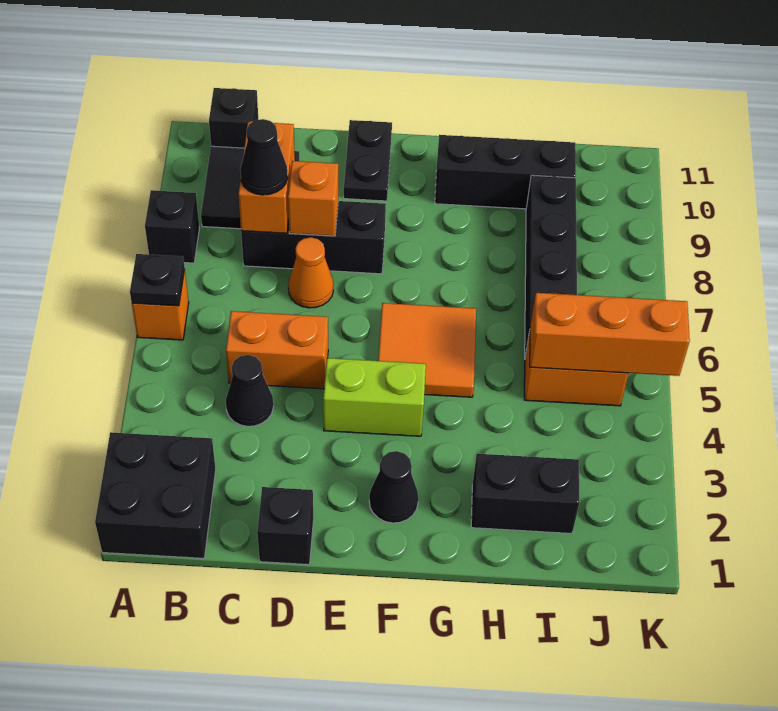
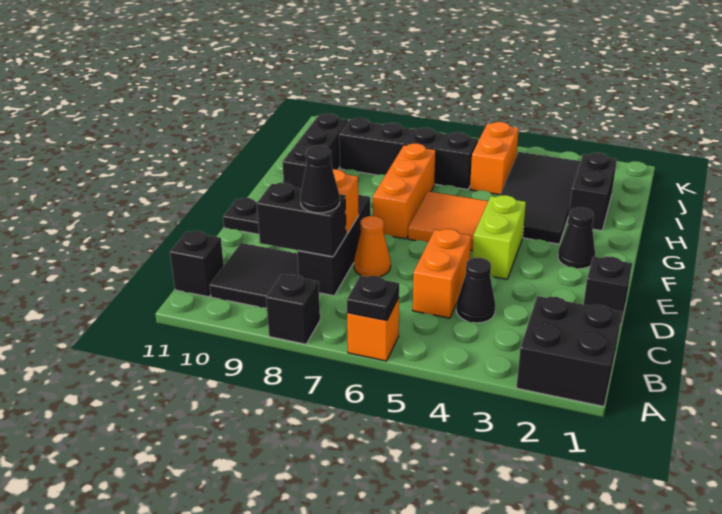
orange 1x2 brick [238,122,295,233] -> black 1x2 brick [257,183,346,257]
none -> black 2x4 tile [500,152,581,244]
orange 1x3 brick [530,293,690,376] -> orange 1x3 brick moved to [373,143,436,239]

